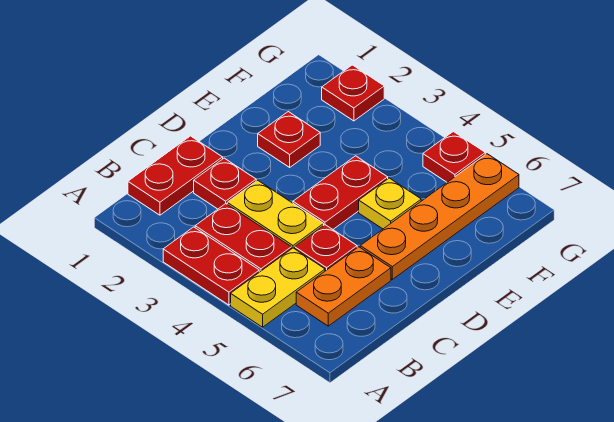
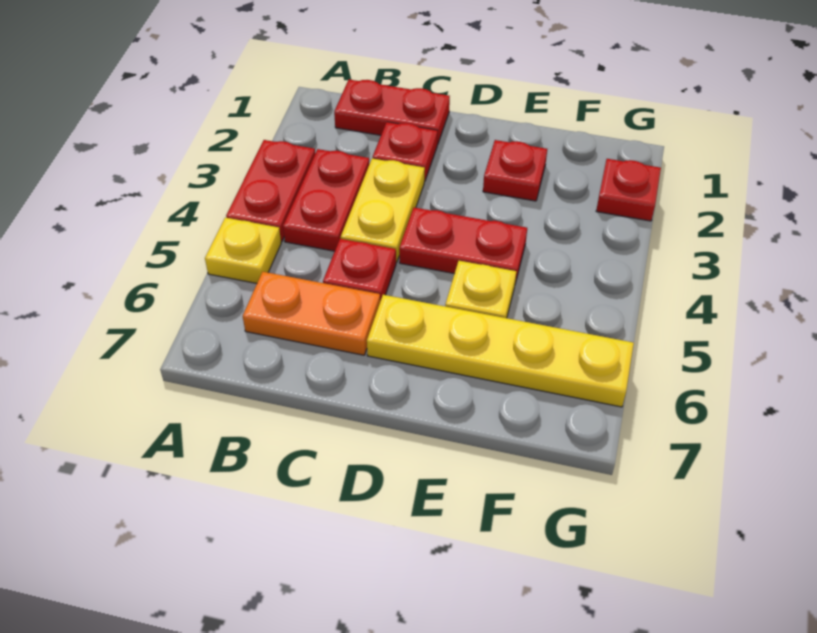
yellow 1x2 plate [231,248,325,327] -> yellow 1x1 plate [205,218,281,283]
orange 1x4 plate [360,154,519,279] -> yellow 1x4 plate [367,295,634,407]
red 1x1 plate [423,131,485,182] -> none

